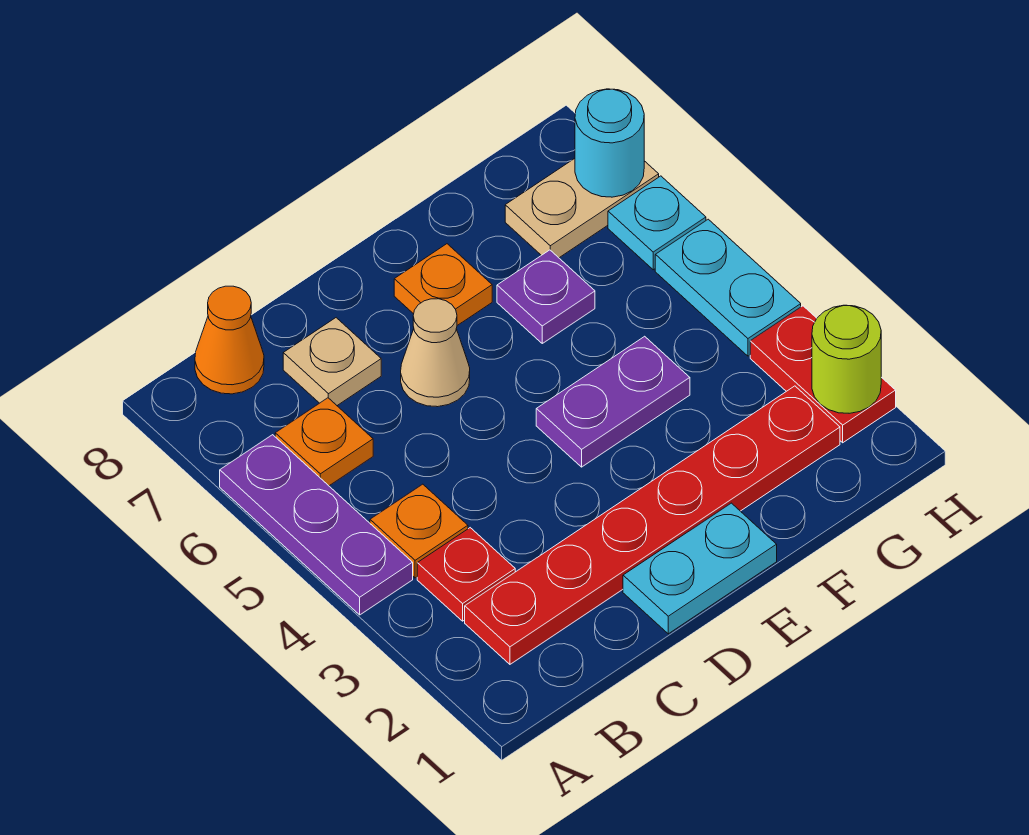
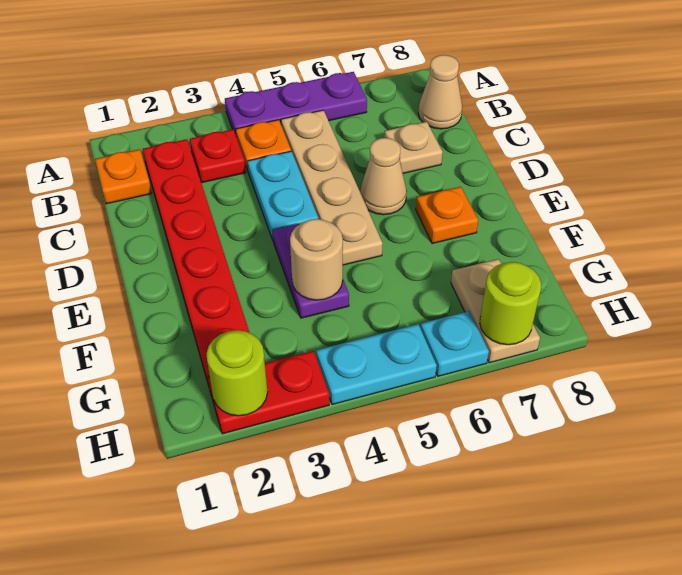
none -> tan 1x4 plate [281,110,383,265]
orange 1x1 plate [275,398,373,486] -> orange 1x1 plate moved to [95,149,152,204]
orange 1x1 cone [195,286,264,394] -> tan 1x1 cone [418,55,462,129]
cyan 1x2 plate [623,503,777,634] -> cyan 1x2 plate moved to [247,151,318,240]
none -> tan 1x1 round brick [290,219,343,300]
purple 1x1 plate [497,250,595,343] -> none
cyan 1x1 round brick [575,89,644,197] -> lime 1x1 round brick [480,262,541,345]

